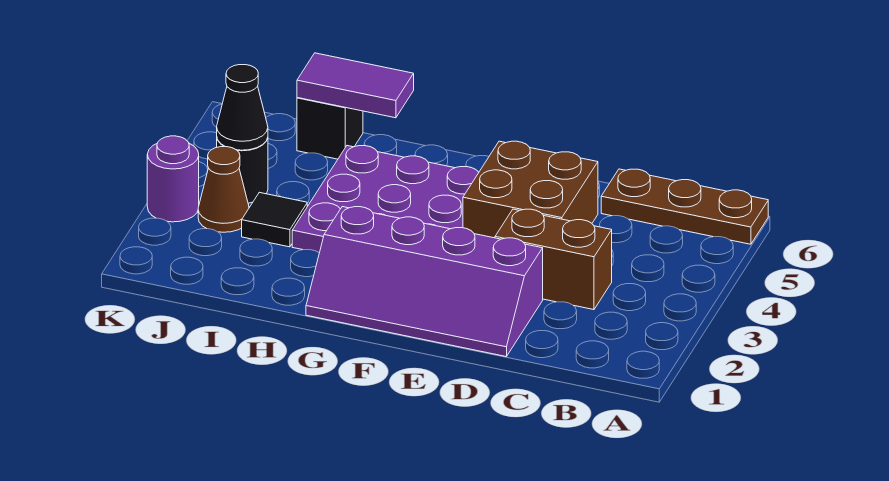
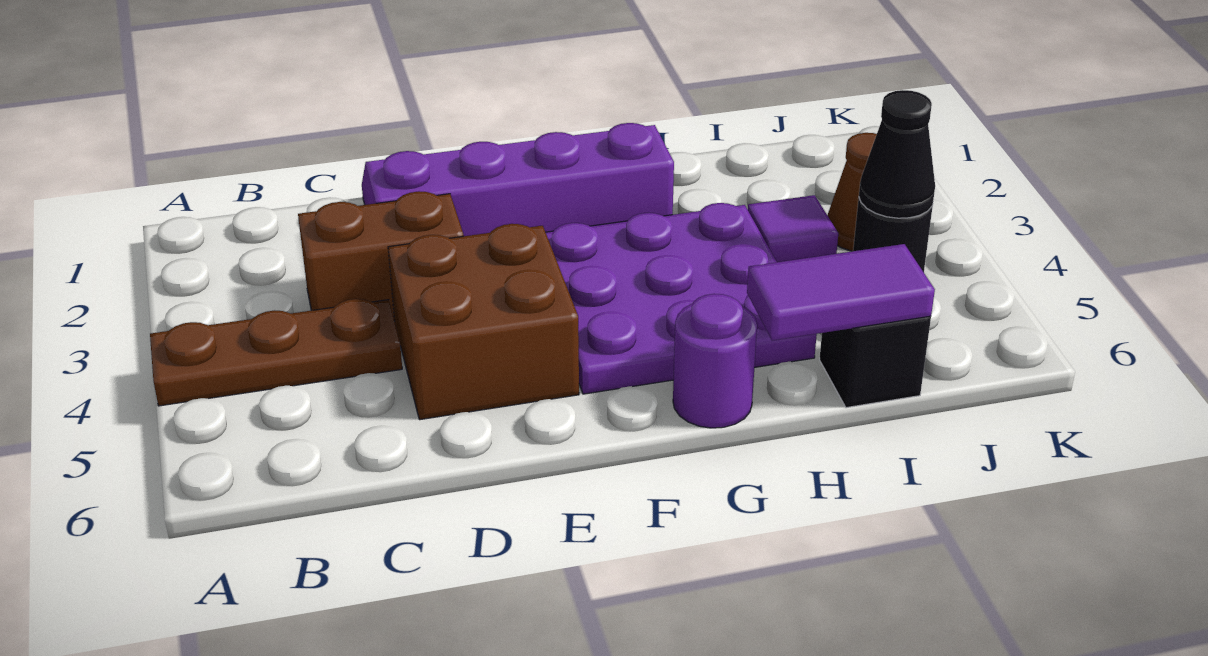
brown 1x3 plate [601,169,768,244] -> brown 1x3 plate moved to [150,299,402,406]
black 1x1 tile [242,192,307,247] -> purple 1x1 tile [748,195,838,262]
purple 1x1 round brick [147,136,199,222] -> purple 1x1 round brick moved to [673,294,757,428]

